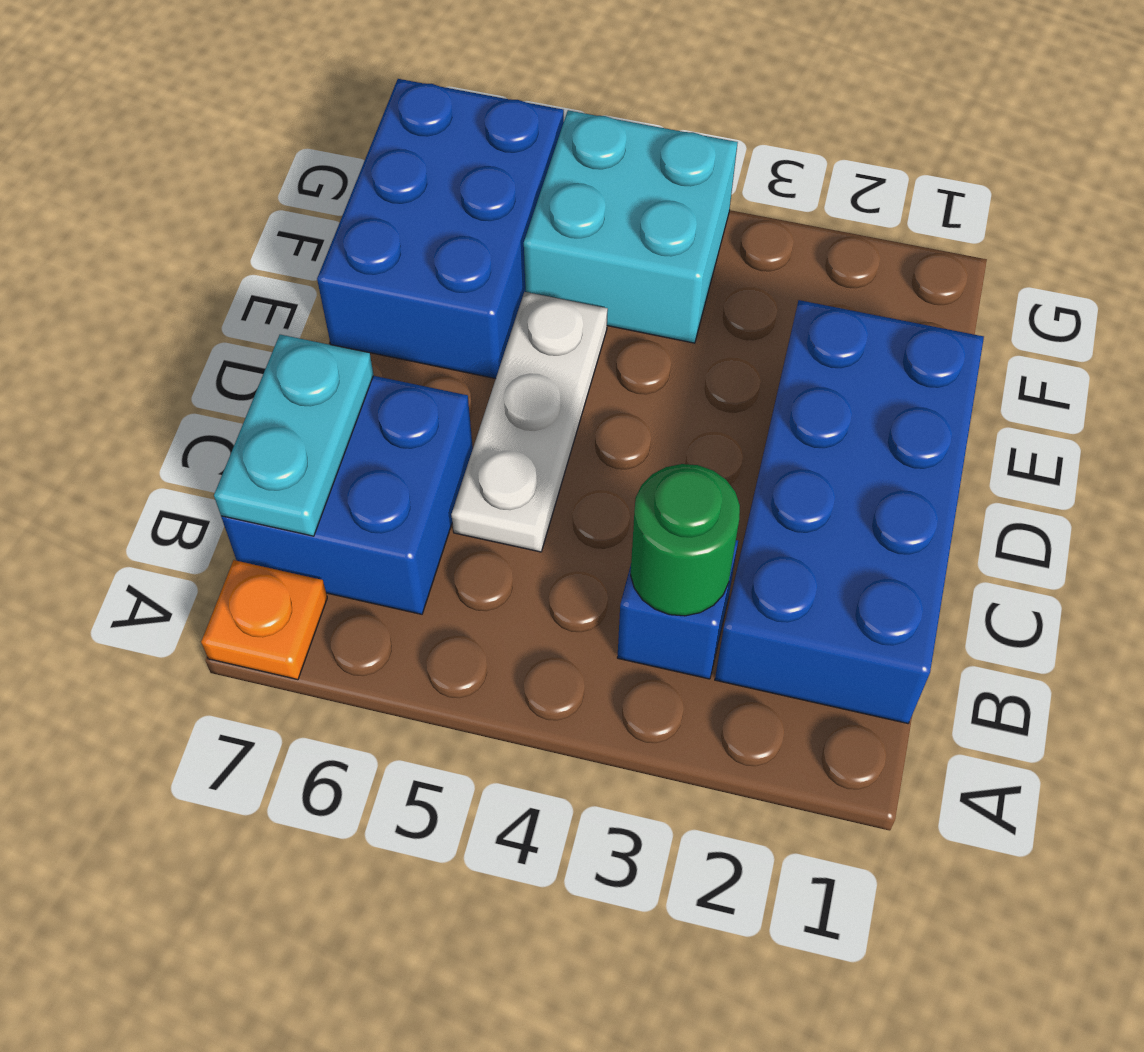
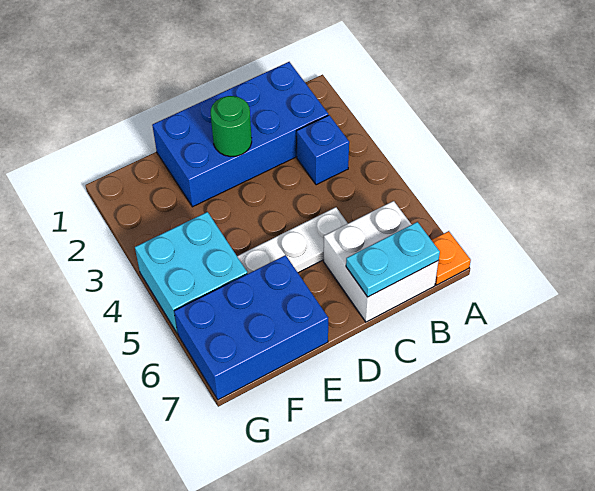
green 1x1 round brick [631,464,740,616] -> green 1x1 round brick moved to [211,96,252,157]
blue 2x2 brick [221,376,473,614] -> white 2x2 brick [324,201,438,322]

